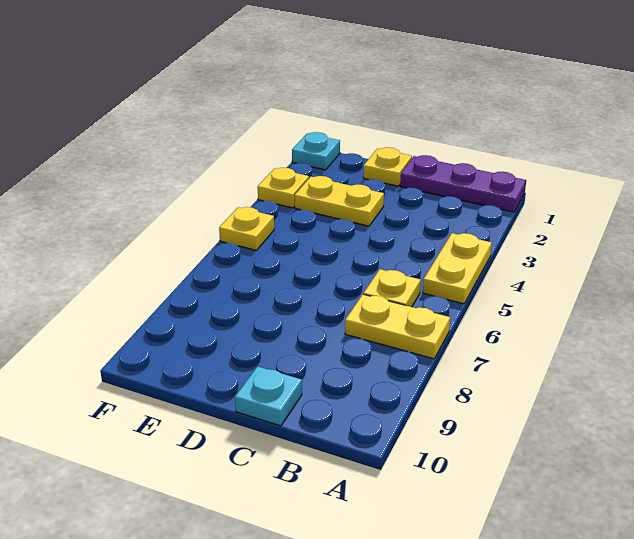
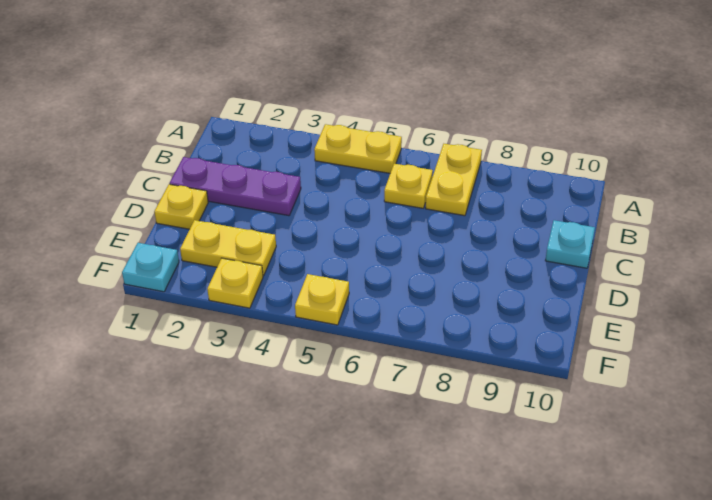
purple 1x3 plate [400,155,526,212] -> purple 1x3 plate turned to [170,157,301,216]
yellow 1x2 plate [295,176,384,226] -> yellow 1x2 plate turned to [180,220,276,276]

